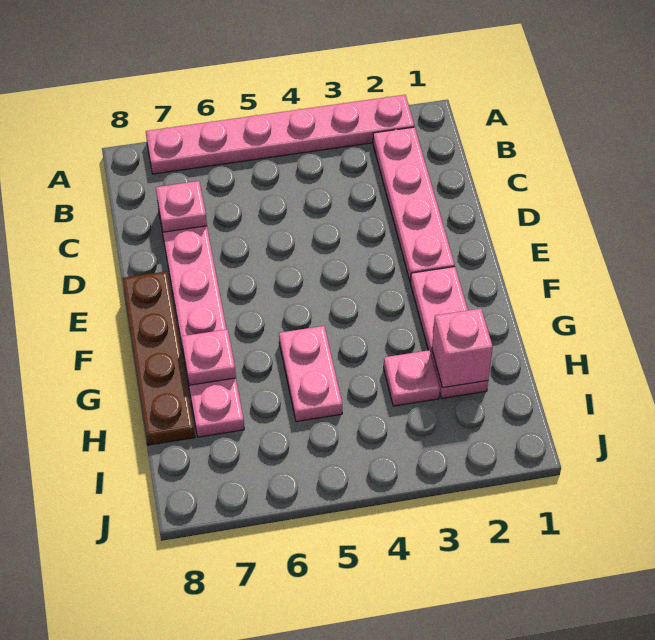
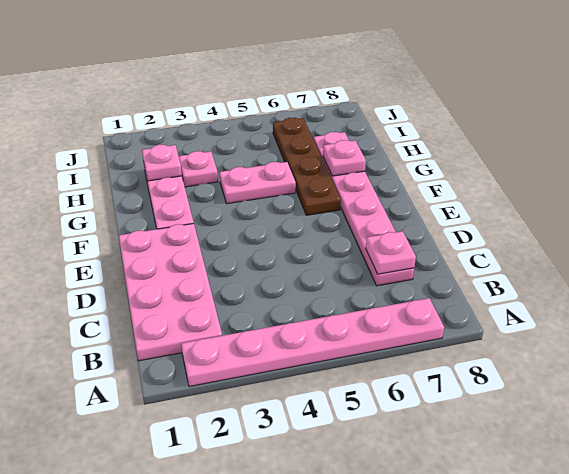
pink 1x4 plate [373,127,455,282] -> pink 2x4 plate [119,223,222,361]
brown 1x4 plate [122,271,195,445] -> brown 1x4 plate moved to [273,117,341,215]
pink 1x2 plate [279,326,342,422] -> pink 1x2 plate turned to [219,162,296,204]
pink 1x1 brick [432,308,493,388] -> pink 1x1 plate [142,145,182,181]

